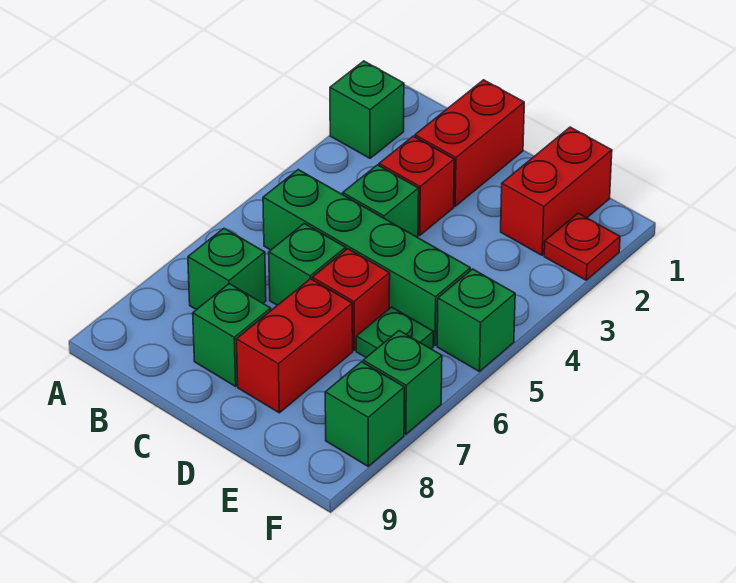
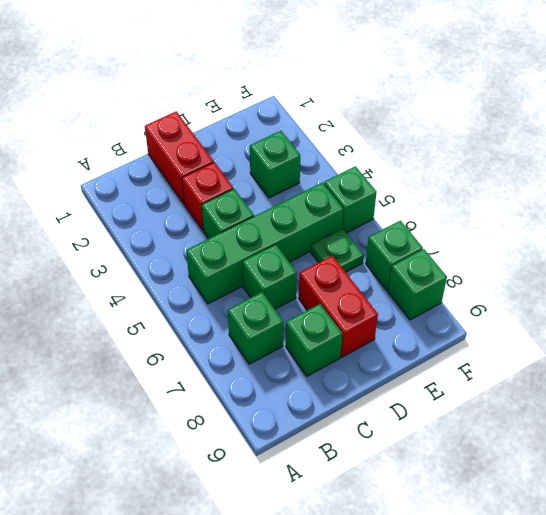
green 1x1 brick [330,61,404,158] -> green 1x1 brick moved to [250,131,300,198]
red 1x1 brick [312,249,390,350] -> none
red 1x2 brick [501,127,612,255] -> none
red 1x1 plate [544,213,620,280] -> none

